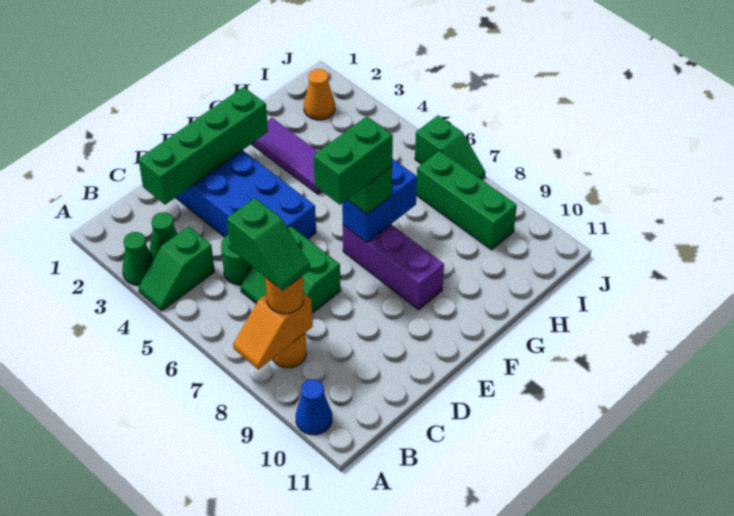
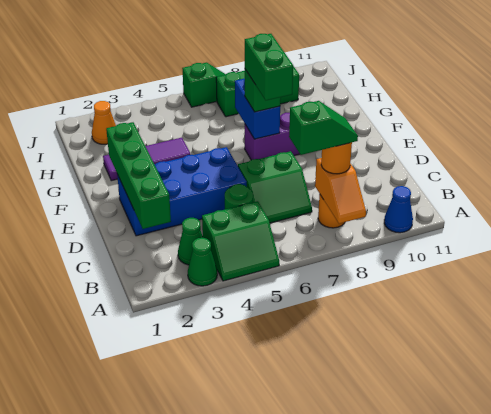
green 1x2 slope [139,226,215,311] -> green 2x2 slope [202,201,279,281]

